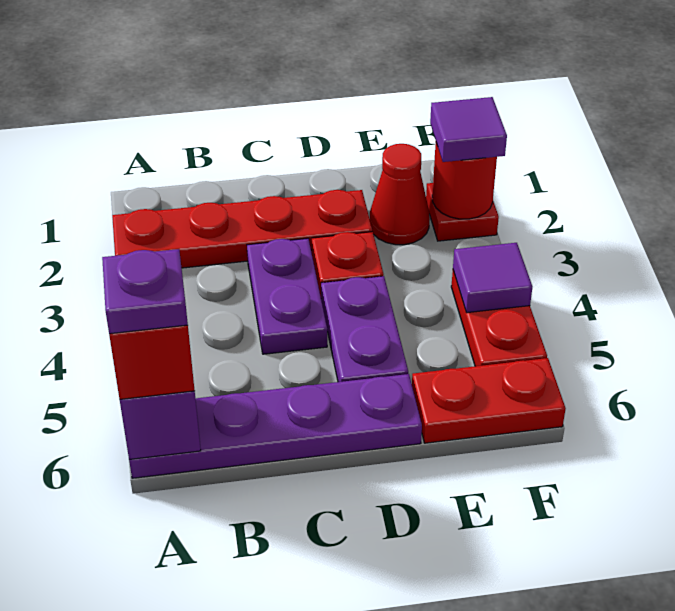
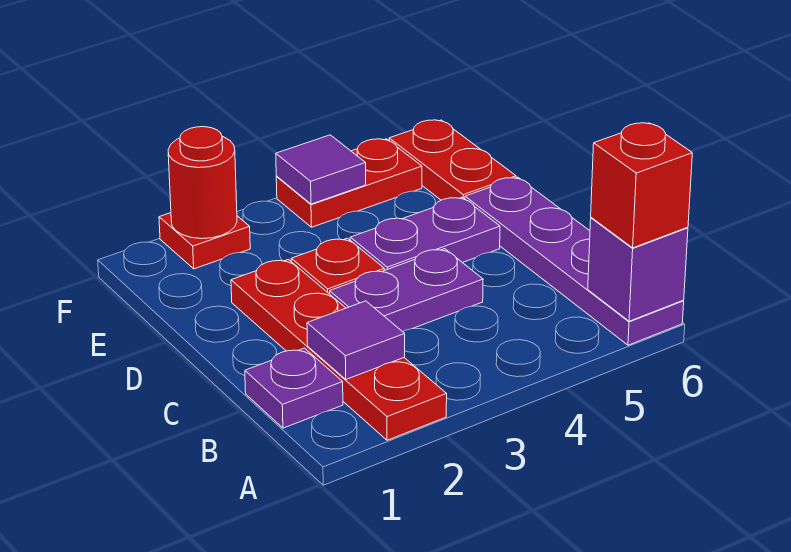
purple 1x1 plate [102,249,188,334] -> purple 1x1 plate moved to [245,348,343,428]
red 1x1 cone [370,144,430,245] -> none
purple 1x1 tile [430,97,507,162] -> purple 1x1 tile moved to [307,301,405,379]

